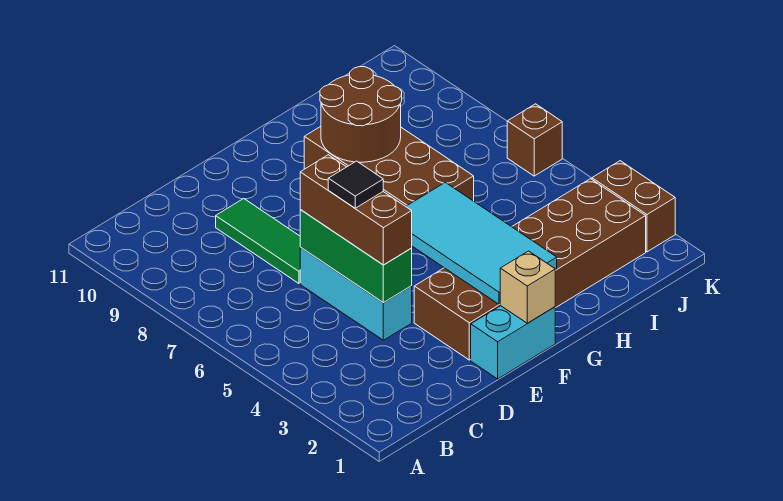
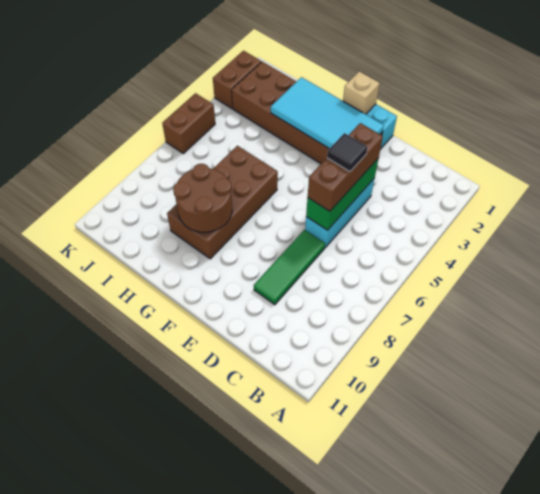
cyan 2x4 tile [406,182,557,304] -> cyan 2x4 tile turned to [271,77,384,149]
brown 1x1 brick [507,104,562,176] -> brown 1x2 brick [162,93,215,154]

